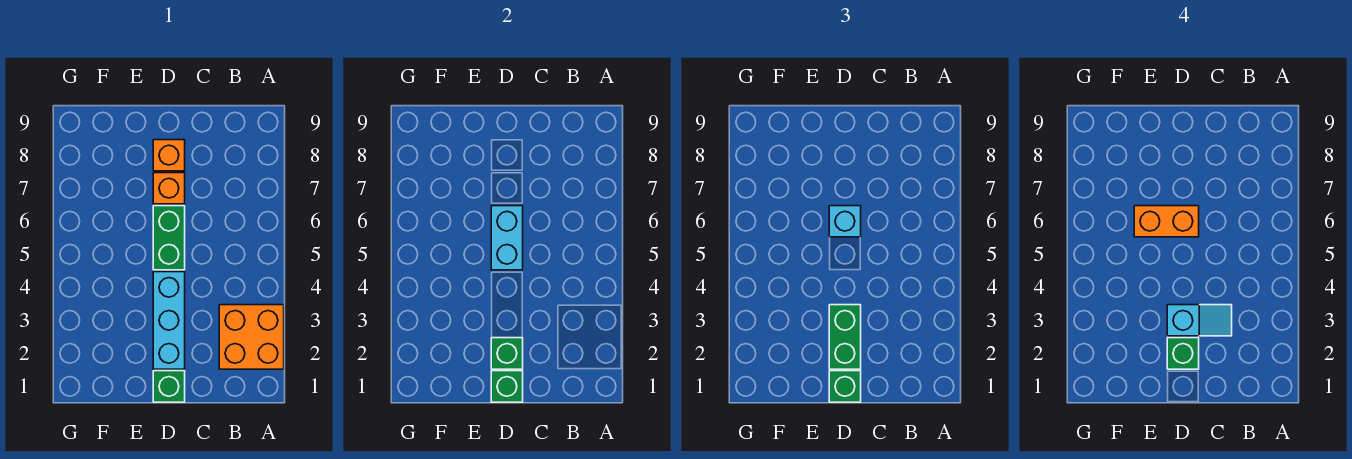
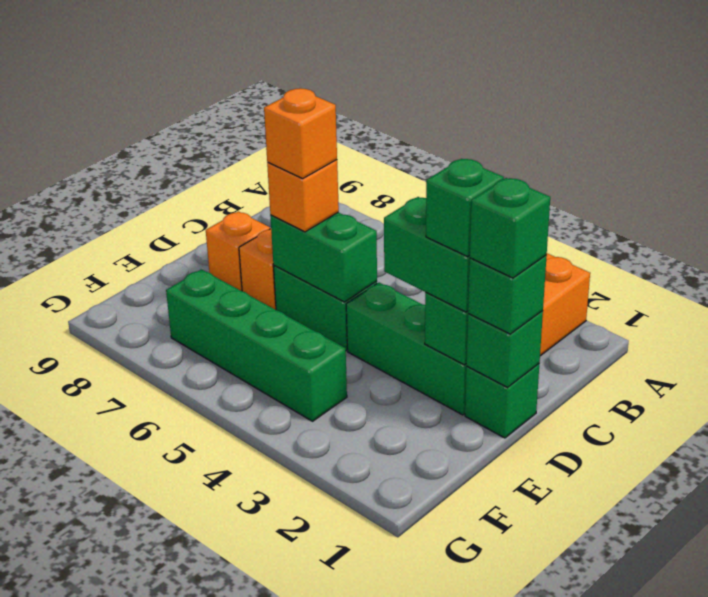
cyan 1x2 slope [1167,305,1232,336] -> none
none -> green 1x1 brick [470,178,550,278]
cyan 1x3 brick [153,272,185,369] -> green 1x3 brick [346,283,467,415]
cyan 1x2 brick [491,206,523,270] -> green 1x2 brick [270,212,377,302]
cyan 1x1 brick [829,206,861,237] -> orange 1x1 brick [267,160,339,232]
orange 1x2 brick [1134,206,1199,237] -> orange 1x1 brick [264,88,337,179]
none -> green 1x4 brick [166,269,347,421]

